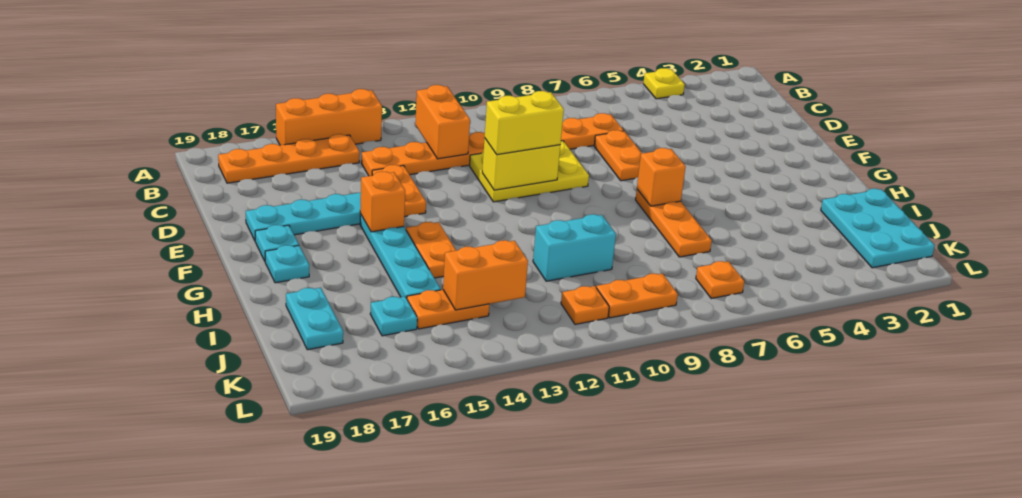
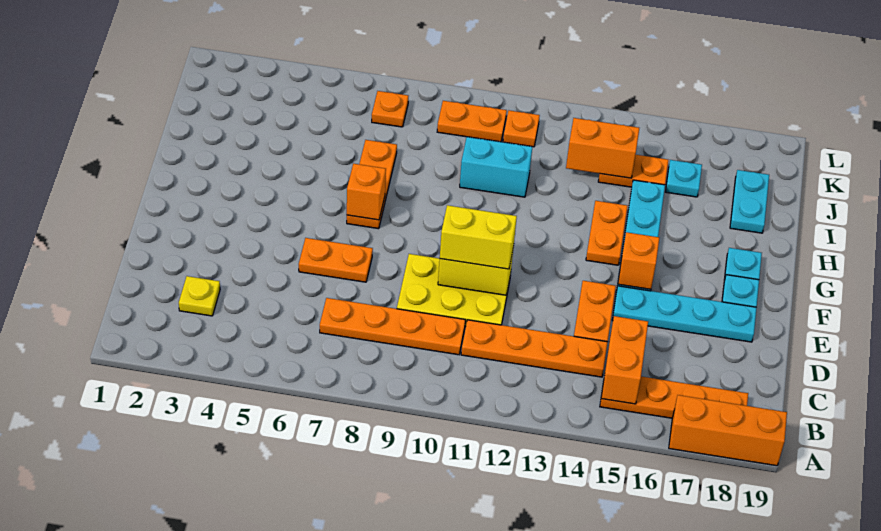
yellow 1x1 plate [643,68,685,99] -> yellow 1x1 plate moved to [179,276,220,316]
orange 1x3 brick [276,89,382,145] -> orange 1x3 brick moved to [669,395,787,466]
orange 1x2 brick [415,85,470,159] -> orange 1x2 brick moved to [601,316,648,404]
orange 1x2 plate [594,130,642,181] -> orange 1x2 plate turned to [299,238,373,282]
cyan 2x3 plate [821,189,935,268] -> none

